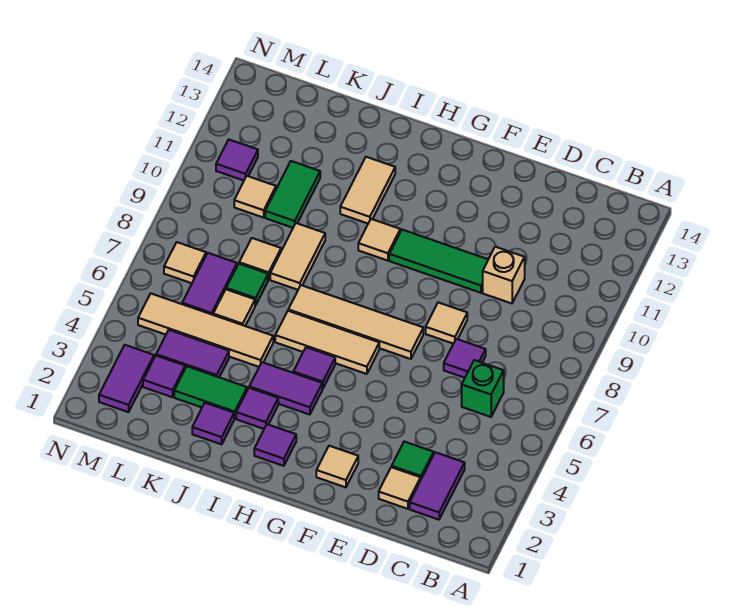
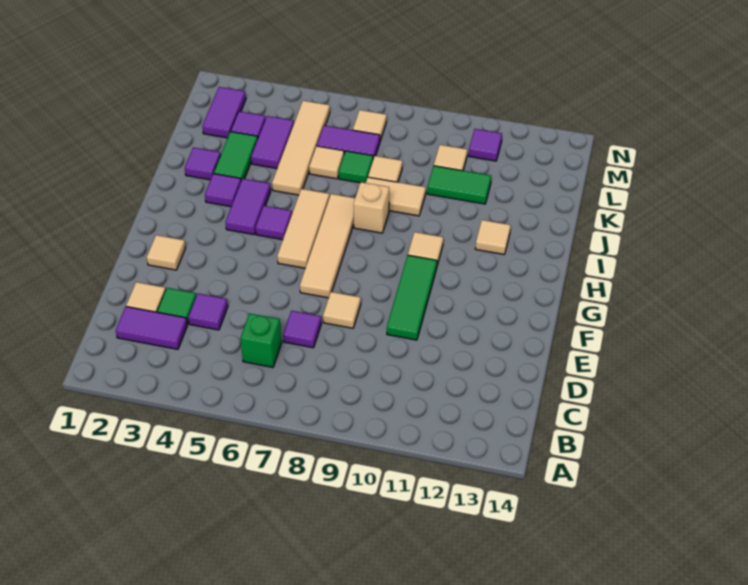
tan 1x1 brick [483,246,525,303] -> tan 1x1 brick moved to [354,182,389,233]
purple 1x1 tile [254,424,296,466] -> purple 1x1 tile moved to [188,294,228,330]
tan 1x2 tile [340,157,395,223] -> tan 1x1 tile [475,220,511,255]
purple 1x2 tile [99,345,154,412] -> purple 1x2 tile turned to [202,87,246,138]

